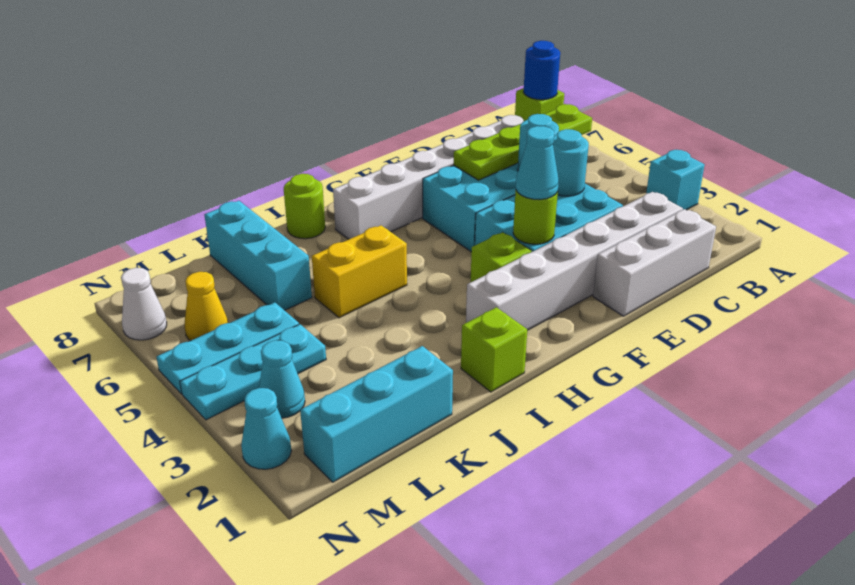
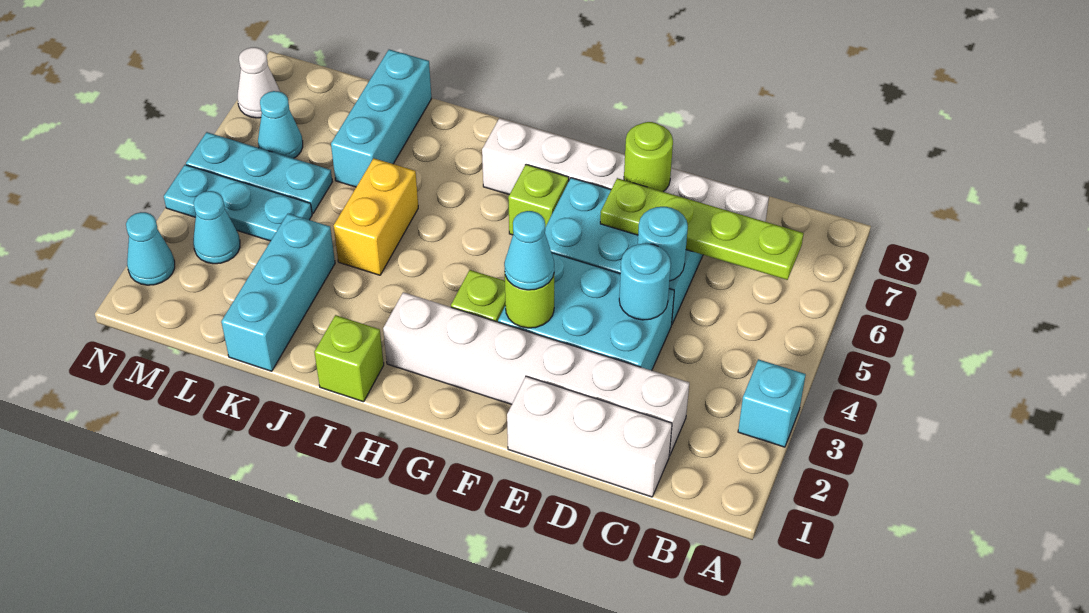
lime 1x1 brick [515,88,564,121] -> lime 1x1 brick moved to [508,164,569,235]
blue 1x1 round brick [523,41,560,100] -> none
yellow 1x2 brick [312,225,407,318] -> yellow 1x2 brick turned to [334,158,418,275]
lime 1x1 round brick [284,174,325,239] -> lime 1x1 round brick moved to [624,122,673,192]
cyan 1x3 brick [300,346,453,482] -> cyan 1x3 brick turned to [221,214,335,371]
yellow 1x1 cone [184,272,228,341] -> cyan 1x1 cone [258,91,303,158]

